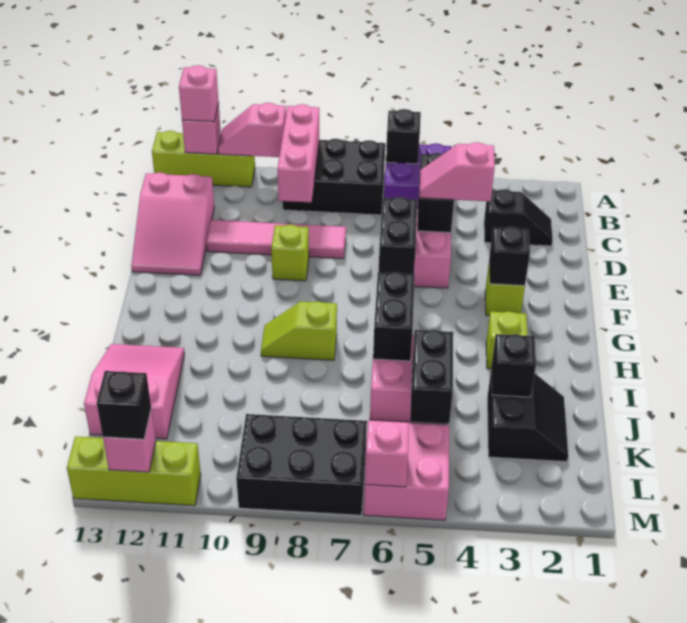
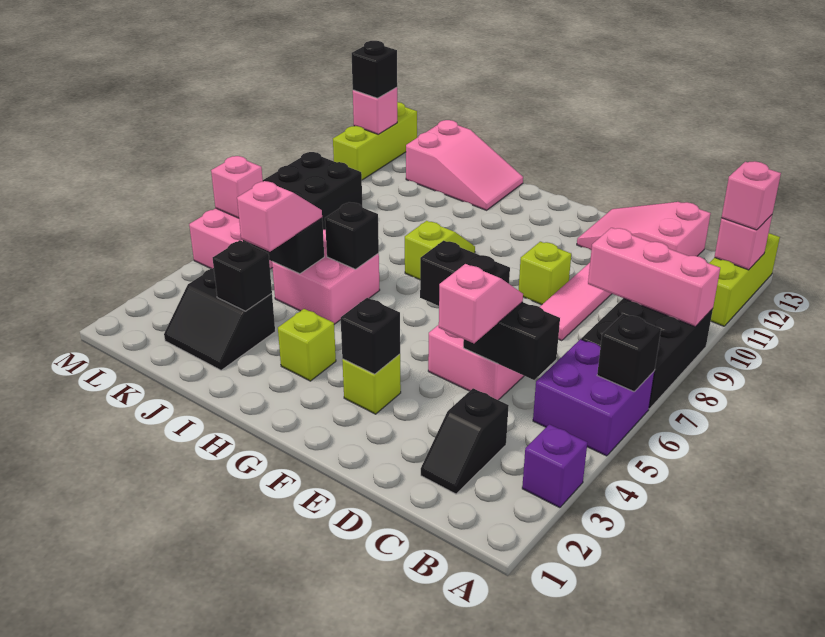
none -> purple 1x1 brick [522,424,587,508]
pink 1x2 slope [218,103,286,157] -> pink 1x2 slope moved to [237,181,322,252]
black 1x2 brick [373,272,415,361] -> black 1x1 brick [325,202,379,269]

